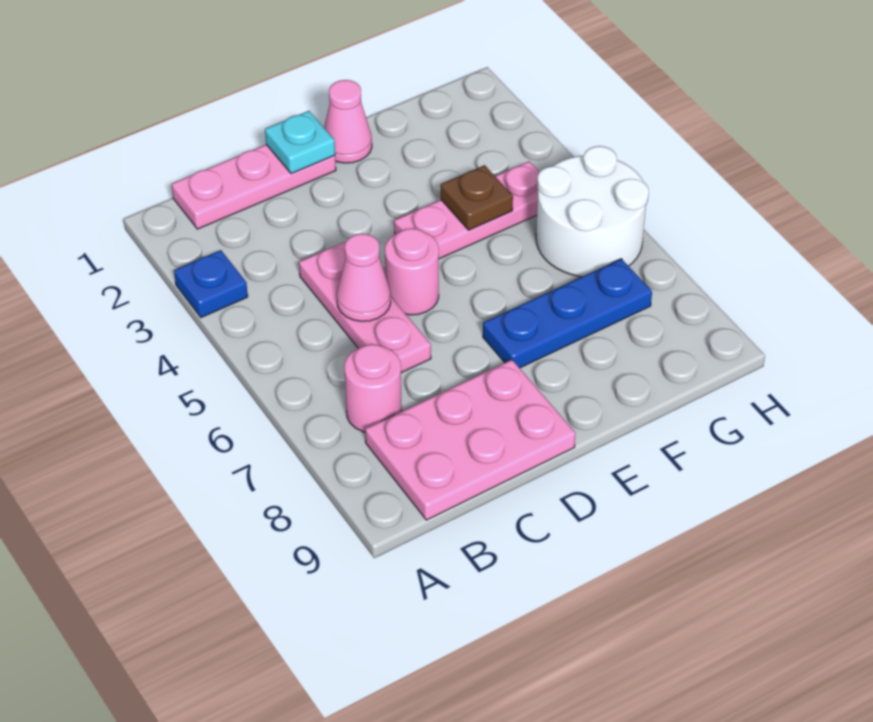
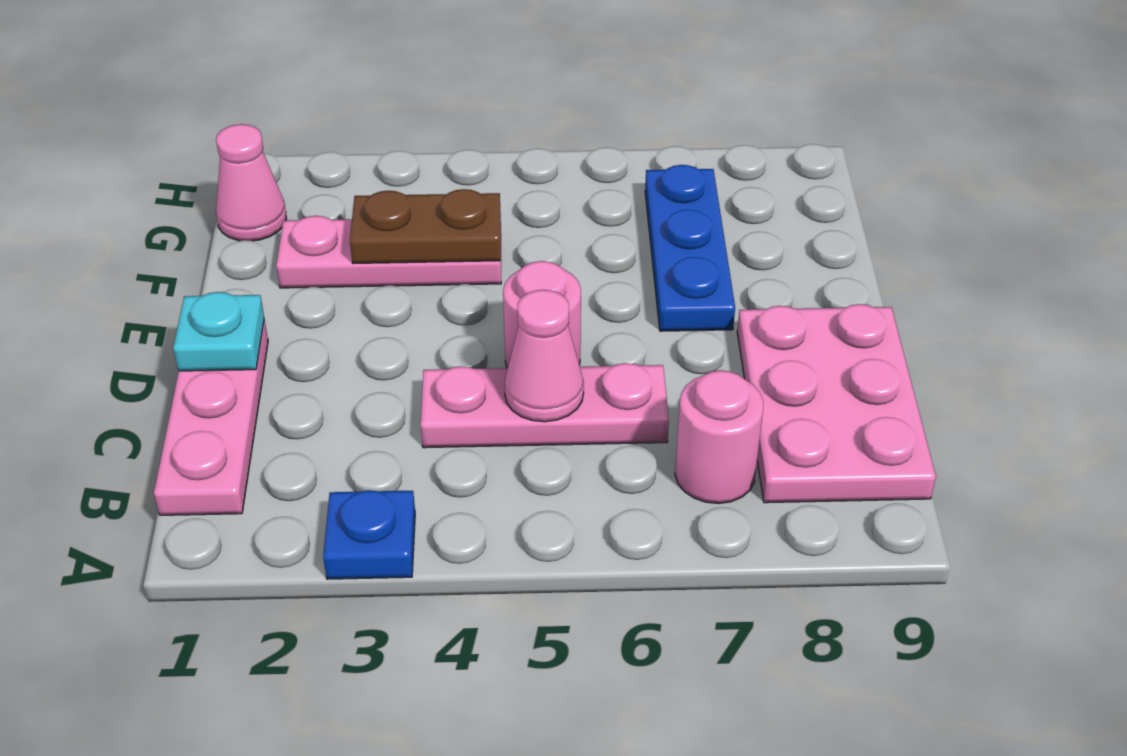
pink 1x1 cone [324,80,372,163] -> pink 1x1 cone moved to [216,124,287,241]
pink 1x3 plate [394,161,539,259] -> pink 1x3 plate turned to [276,216,501,288]
brown 1x1 plate [441,165,513,230] -> brown 1x2 plate [350,189,501,263]
white 2x2 round brick [536,146,649,277] -> none

